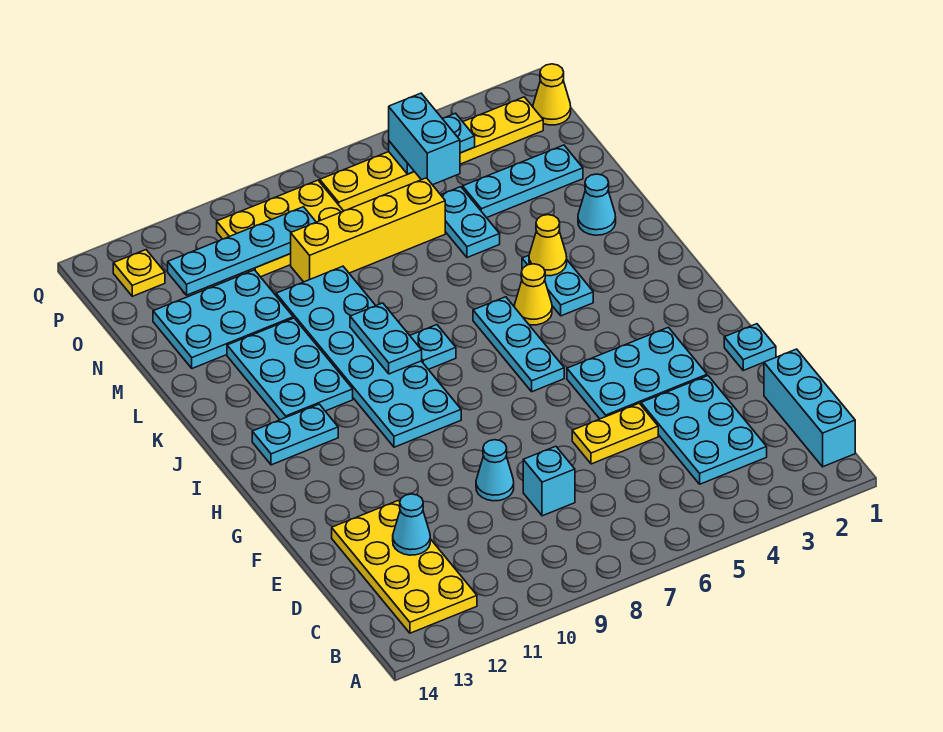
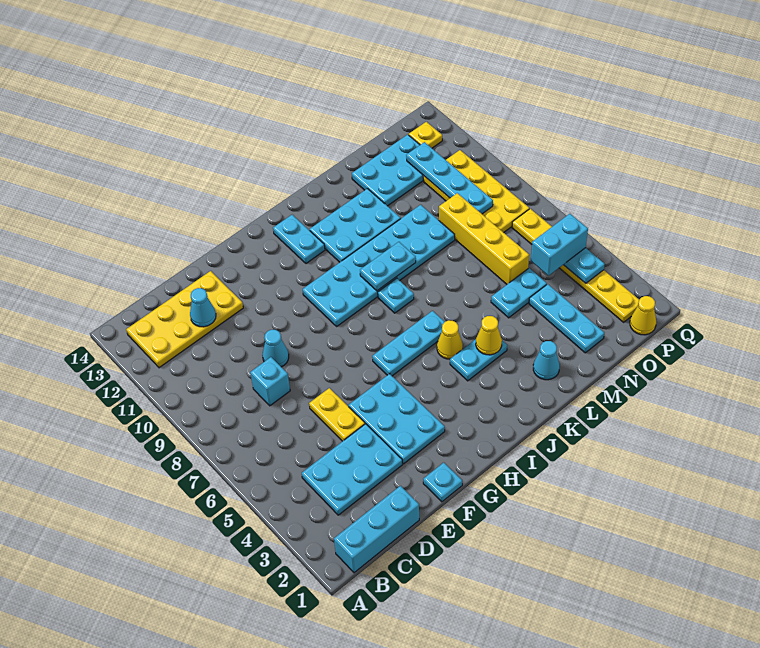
cyan 2x3 plate [153,270,293,368] -> cyan 2x3 plate turned to [352,135,424,206]
yellow 2x3 plate [217,180,343,277] -> yellow 2x4 plate [423,150,529,232]

